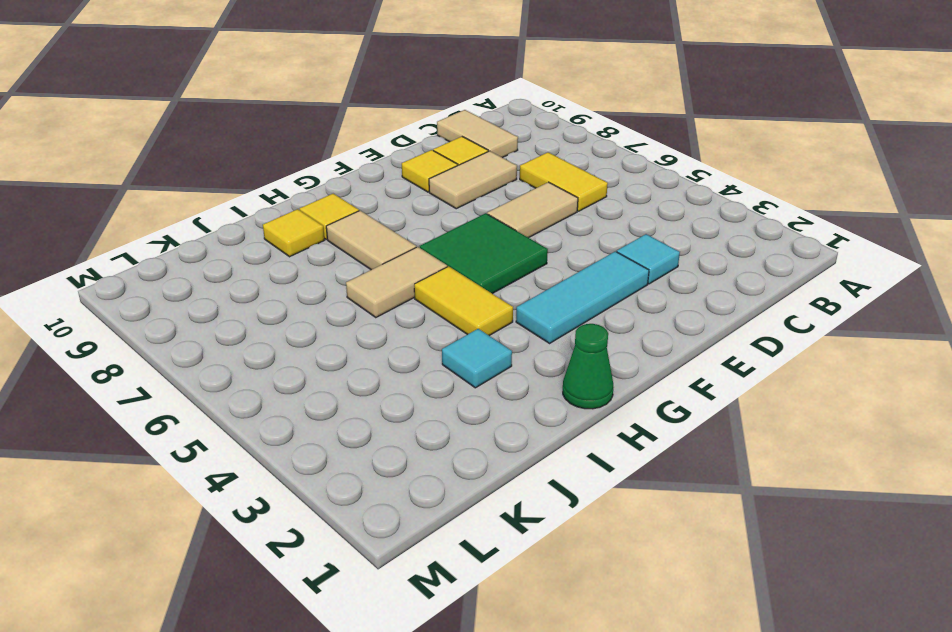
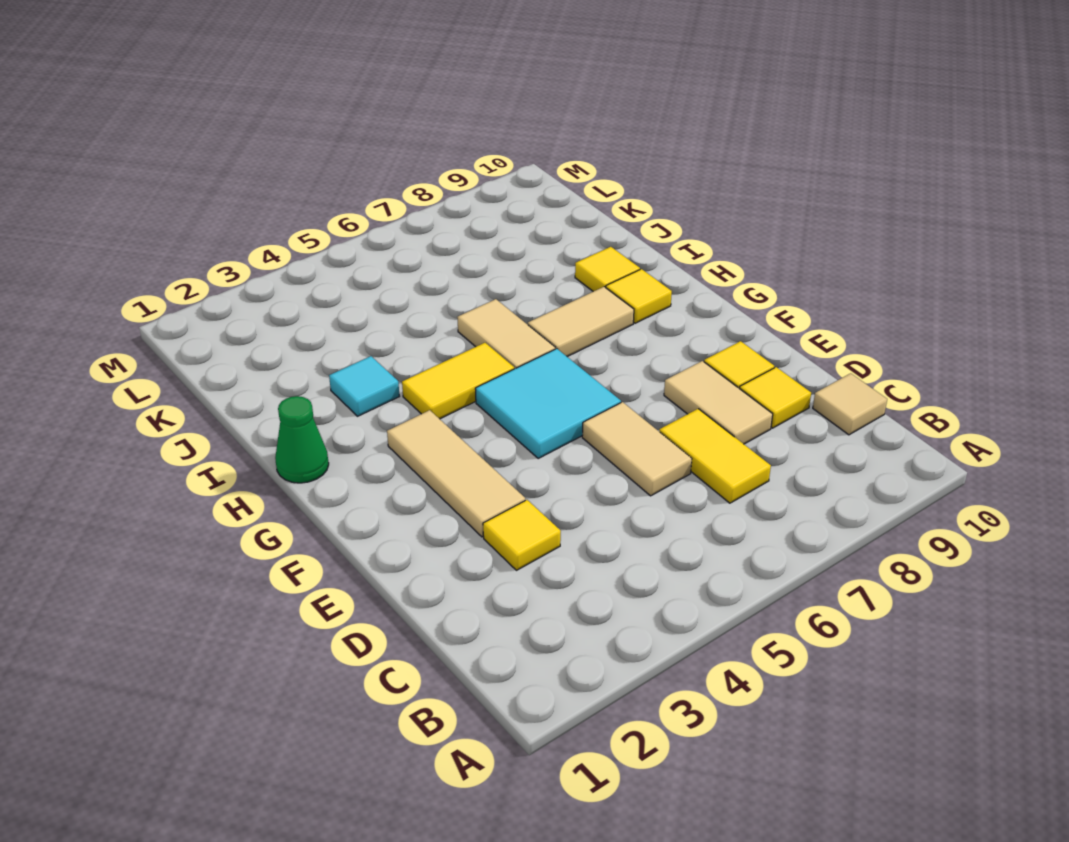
yellow 1x2 tile [520,152,608,211] -> yellow 1x2 tile turned to [659,409,771,503]
tan 1x2 tile [437,110,518,158] -> tan 1x1 tile [813,373,887,435]
cyan 1x1 tile [617,234,680,284] -> yellow 1x1 tile [483,500,561,570]
cyan 1x3 tile [516,251,649,343] -> tan 1x3 tile [387,410,525,537]
green 2x2 tile [420,213,548,294] -> cyan 2x2 tile [475,349,621,458]

